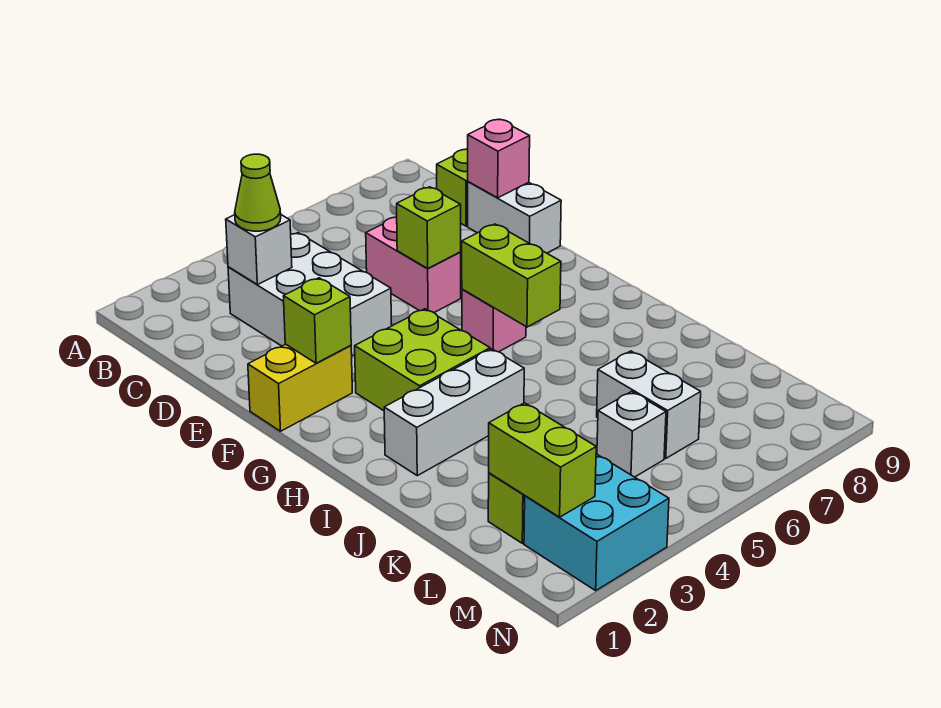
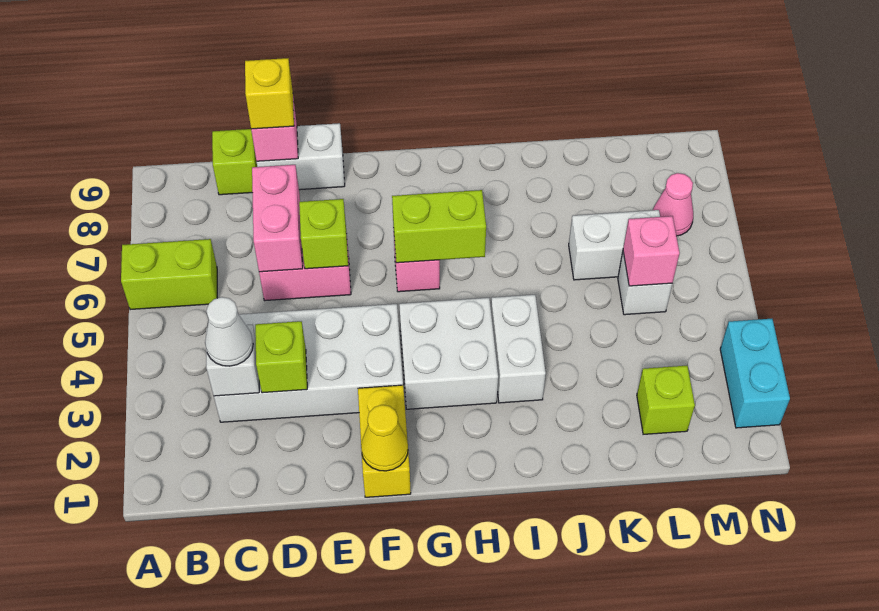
white 2x3 brick [228,233,392,356] -> white 2x4 brick [214,304,403,422]
lime 1x1 cone [235,154,281,231] -> white 1x1 cone [205,297,253,366]
none -> pink 1x2 brick [252,165,303,272]
none -> yellow 1x1 brick [245,58,294,129]
none -> yellow 1x1 cone [361,405,408,471]
lime 1x1 brick [283,278,351,363] -> lime 1x1 brick moved to [255,321,307,393]
lime 2x2 brick [355,309,490,411] -> white 2x2 brick [399,298,498,409]
white 1x3 brick [384,349,524,476] -> white 1x2 brick [491,295,546,403]
lime 1x2 brick [489,403,596,517] -> lime 1x2 brick moved to [121,239,217,310]
none -> pink 1x1 brick [623,216,680,286]
cyan 2x2 brick [524,454,669,591] -> cyan 1x2 brick [720,319,790,428]
none -> pink 1x1 cone [653,173,693,236]

